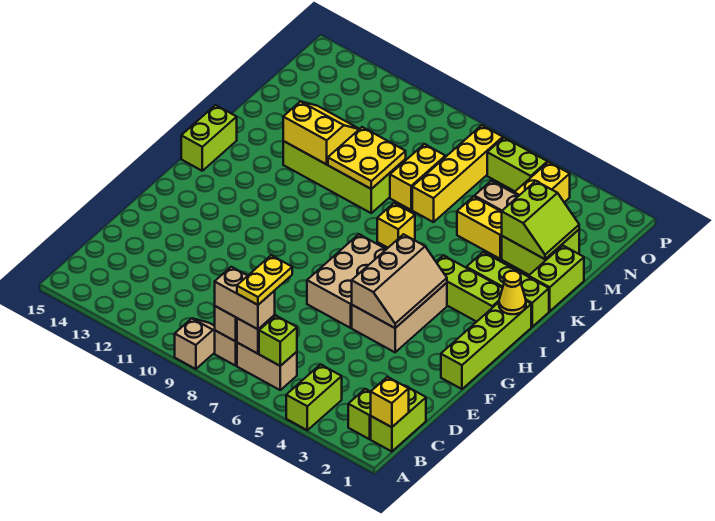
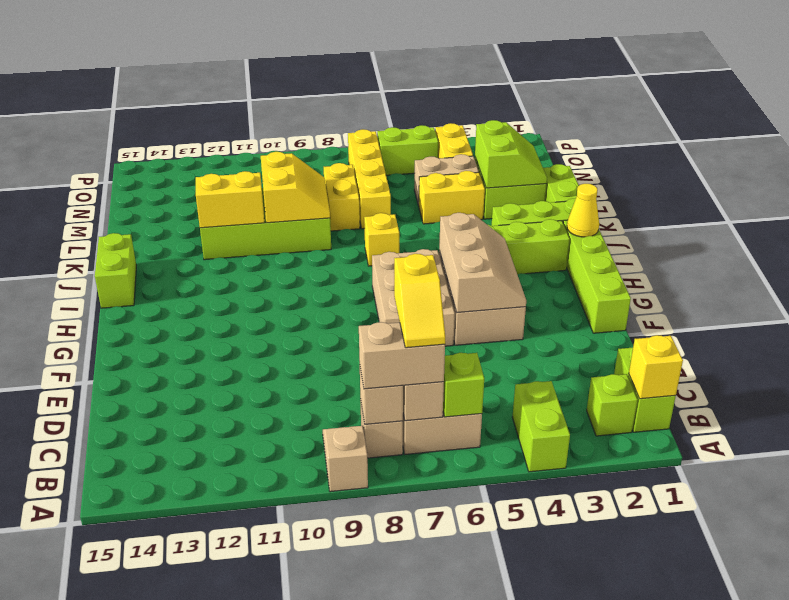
yellow 1x2 plate [237,255,292,305] -> yellow 1x2 slope [394,254,445,348]
yellow 2x2 plate [328,127,406,189] -> yellow 2x2 slope [261,152,330,223]

